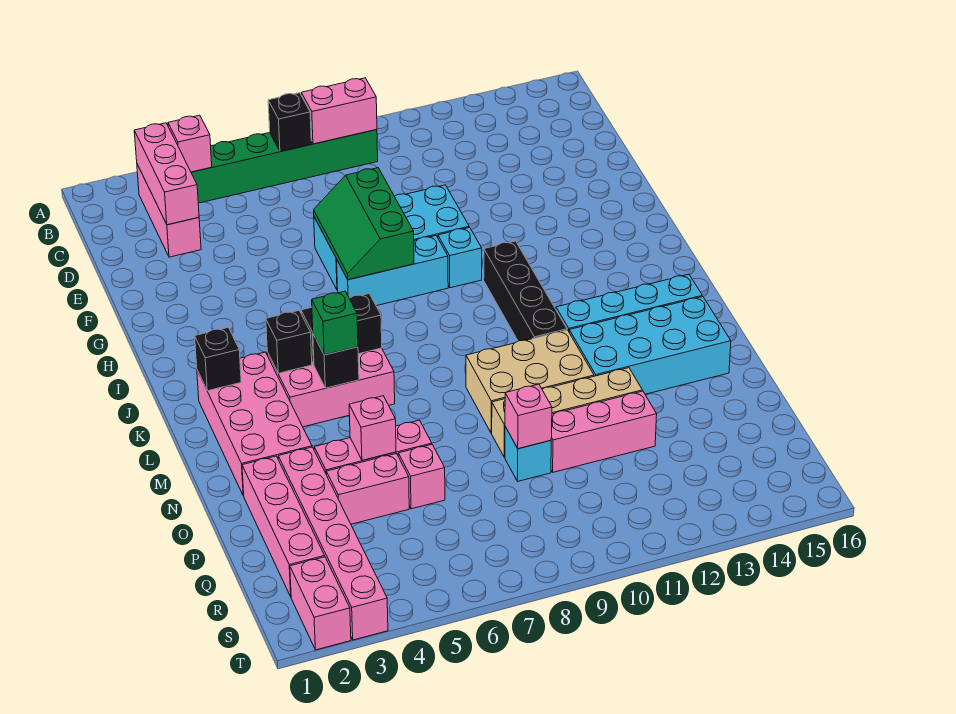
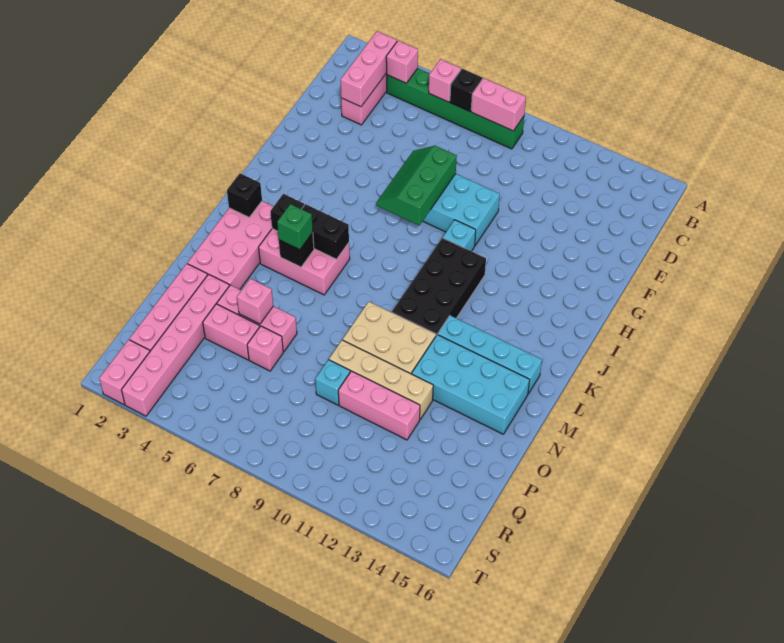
cyan 1x3 brick [337,236,448,306] -> none
black 1x4 brick [484,241,567,341] -> black 2x4 brick [392,238,486,335]
pink 1x1 brick [505,384,552,449] -> pink 1x1 brick moved to [429,59,461,102]

